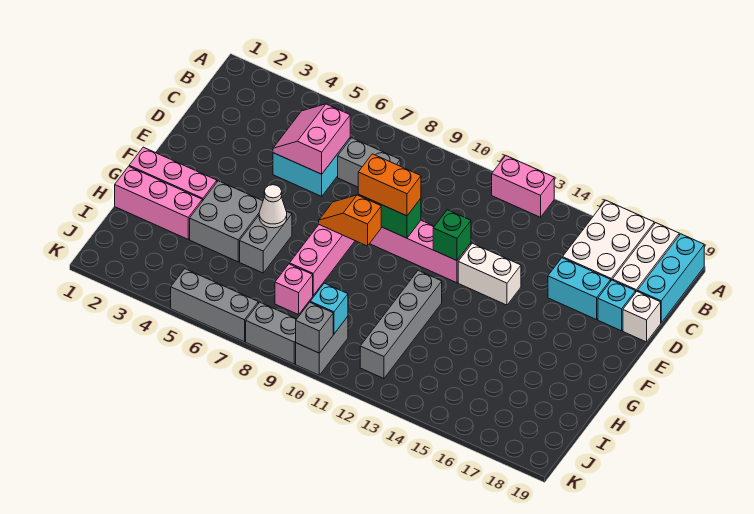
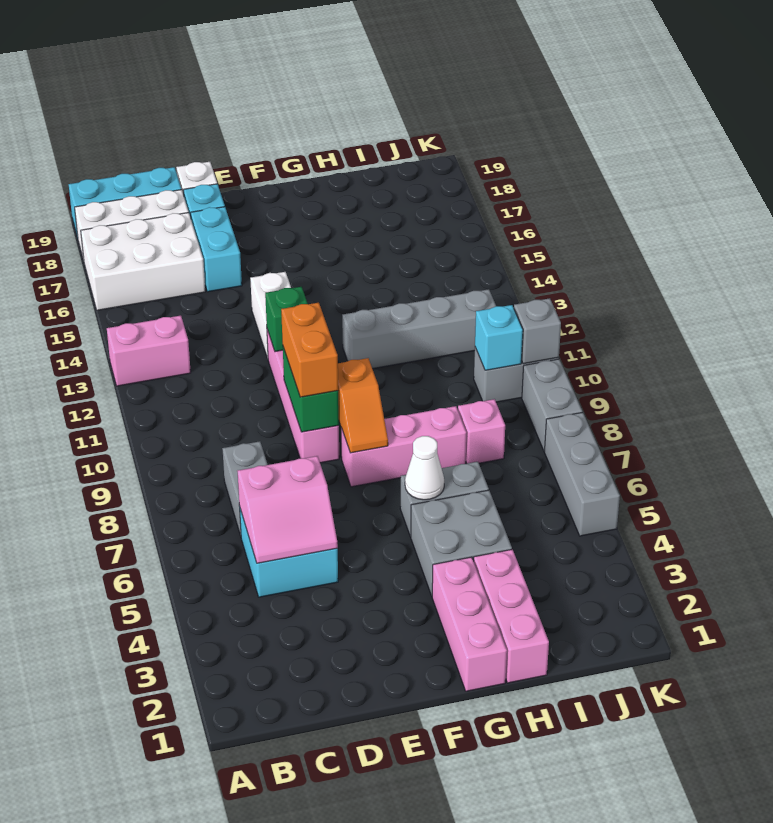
pink 1x2 brick [492,156,554,217] -> pink 1x2 brick turned to [107,316,191,386]

